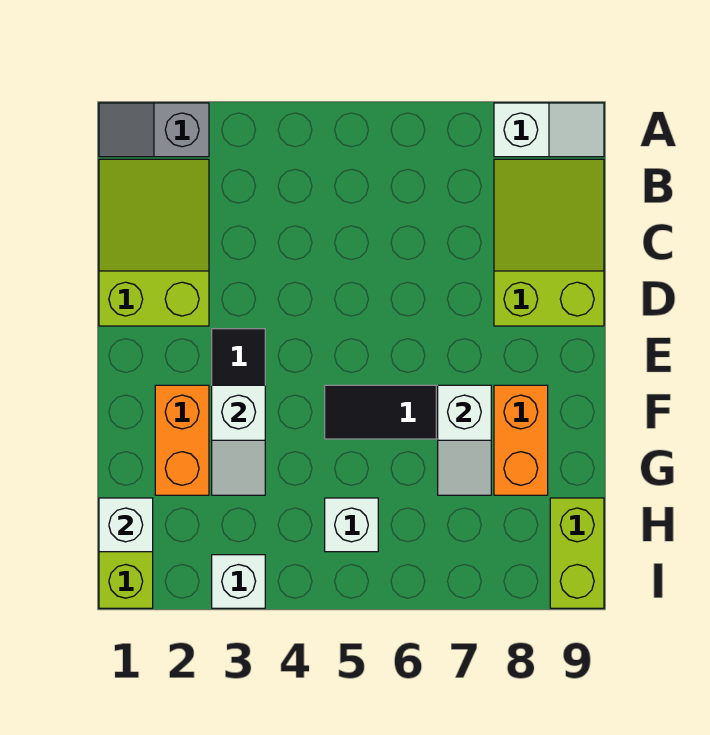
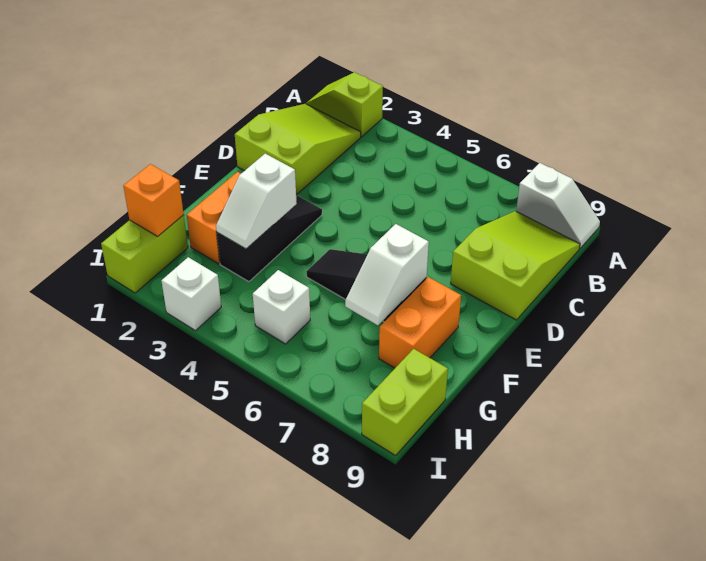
grey 1x2 slope [99,103,209,157] -> lime 1x2 slope [306,72,383,137]
white 1x1 brick [99,498,153,552] -> orange 1x1 brick [123,164,184,236]

